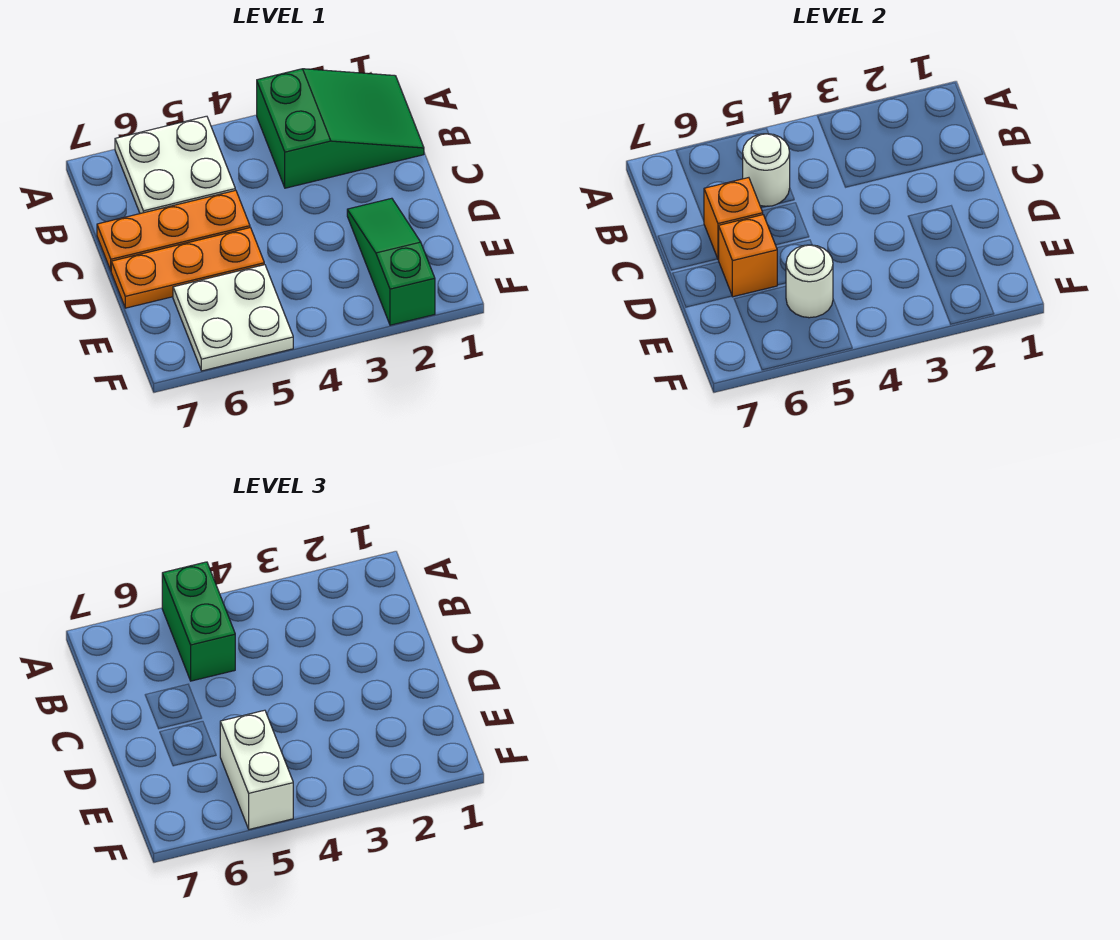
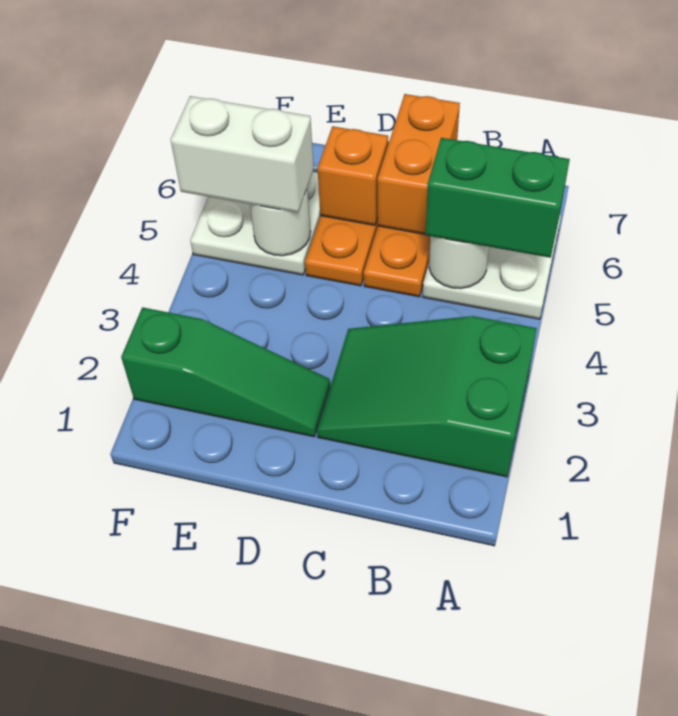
green 2x3 slope [257,69,424,188] -> green 2x3 slope turned to [317,316,537,477]
orange 1x1 brick [704,178,763,260] -> orange 1x2 brick [378,94,460,234]

